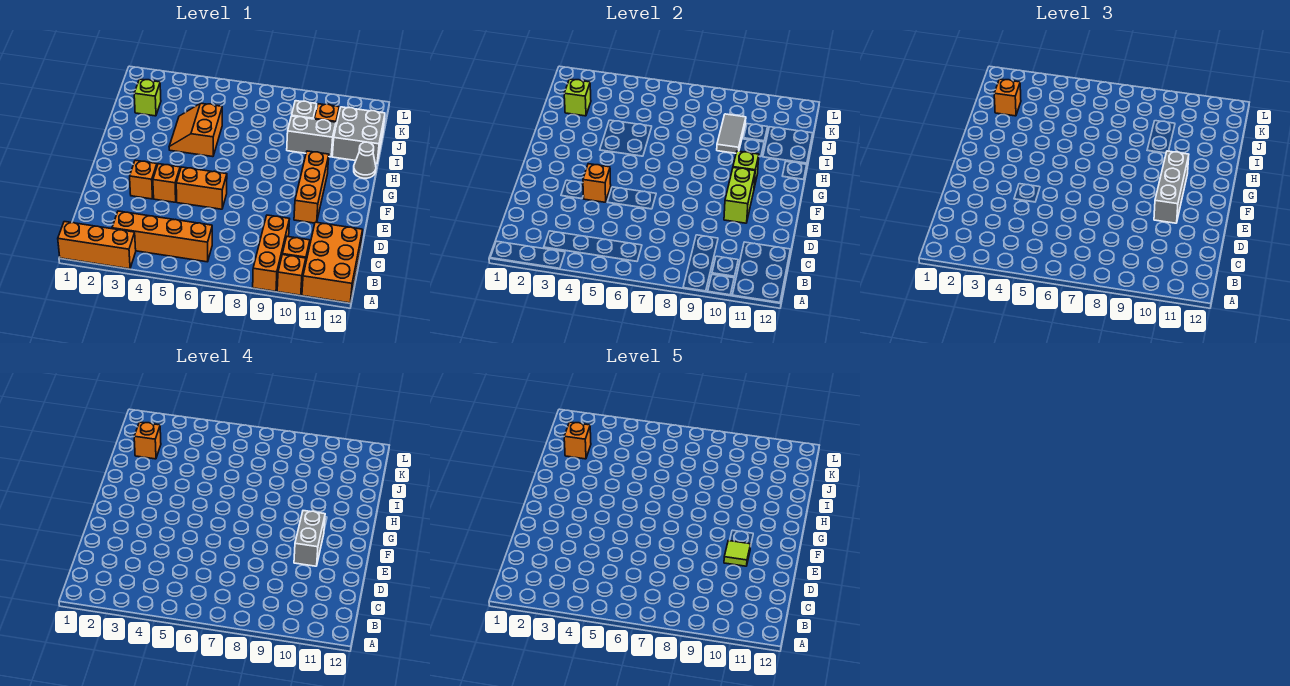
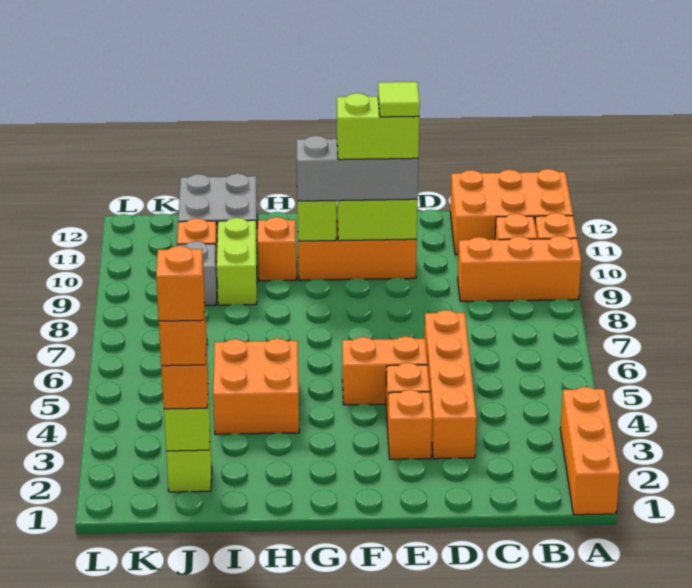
orange 1x4 brick [112,211,212,262] -> orange 1x4 brick moved to [425,310,477,459]
orange 1x1 brick [583,164,611,202] -> orange 1x1 brick moved to [258,217,297,281]
orange 1x2 brick [176,167,227,209] -> orange 1x2 brick turned to [342,336,427,405]
grey 1x2 brick [294,511,325,566] -> lime 1x2 brick [337,93,419,160]
orange 2x2 slope [169,103,222,157] -> orange 2x2 brick [213,338,299,434]
grey 1x1 cone [354,142,376,178] -> none
grey 1x2 brick [287,116,336,157] -> lime 1x2 brick [217,218,257,305]
grey 1x2 tile [717,114,746,153] -> none

